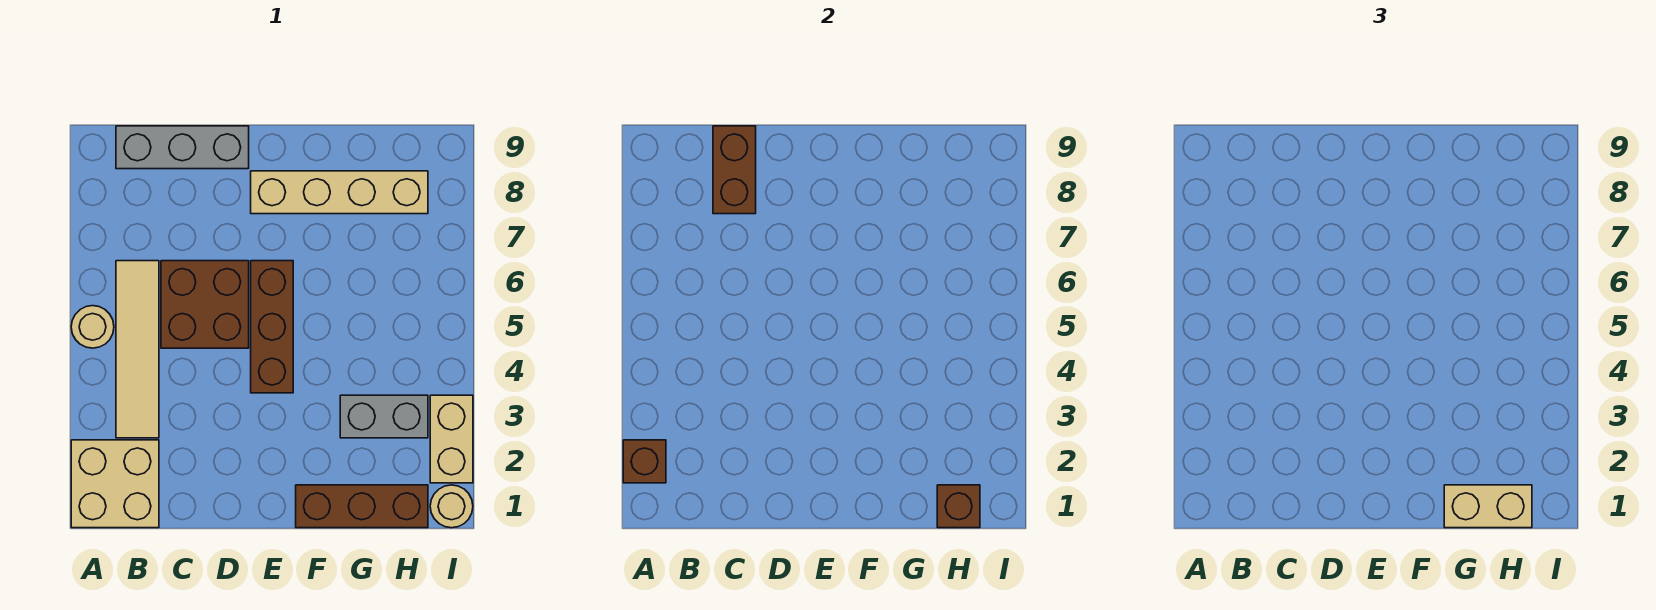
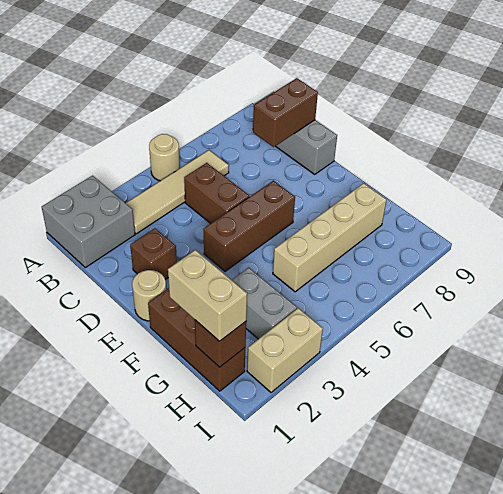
tan 2x2 brick [71,440,159,528] -> grey 2x2 brick [42,176,135,268]
brown 1x1 brick [623,440,666,483] -> brown 1x1 brick moved to [130,228,177,280]
brown 2x2 brick [161,261,249,348] -> brown 1x2 brick [184,163,249,224]
tan 1x4 brick [251,171,428,214] -> tan 1x4 brick turned to [273,183,387,292]
tan 1x1 round brick [430,485,473,528] -> tan 1x1 round brick moved to [132,270,166,321]

